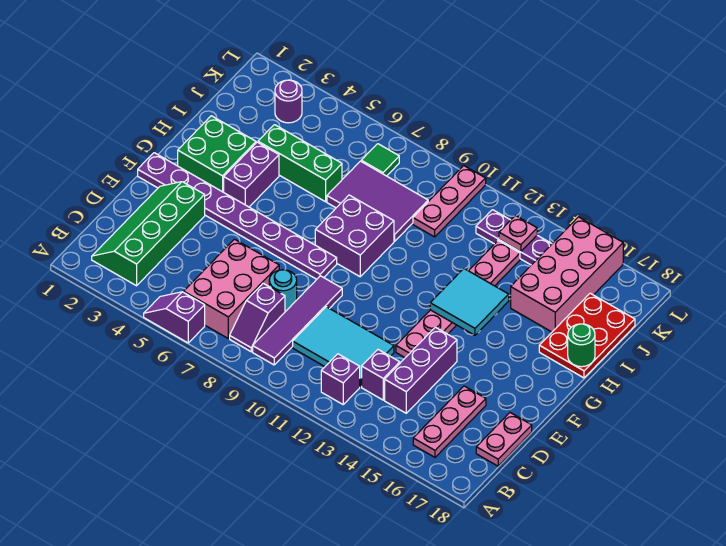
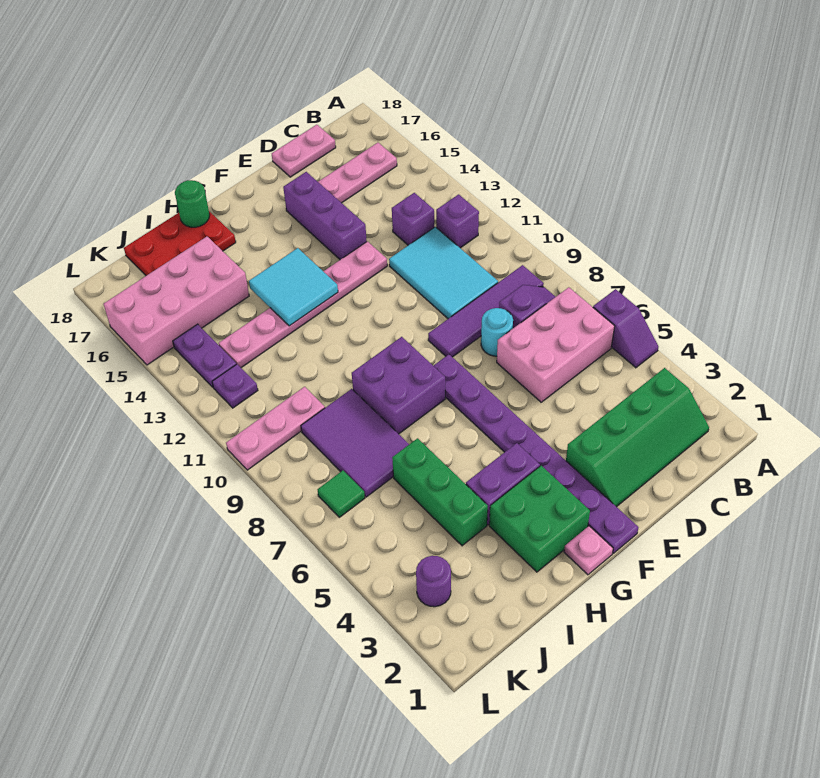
purple 1x3 brick [385,327,457,413] -> purple 1x3 brick turned to [283,172,367,260]
pink 1x1 plate [499,216,537,252] -> pink 1x1 plate moved to [564,526,613,575]

